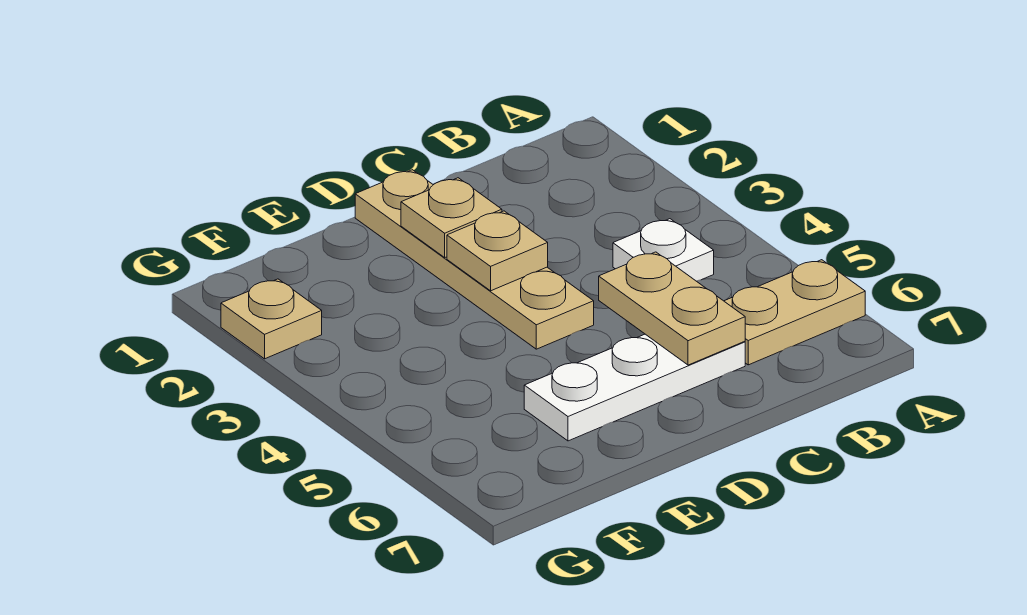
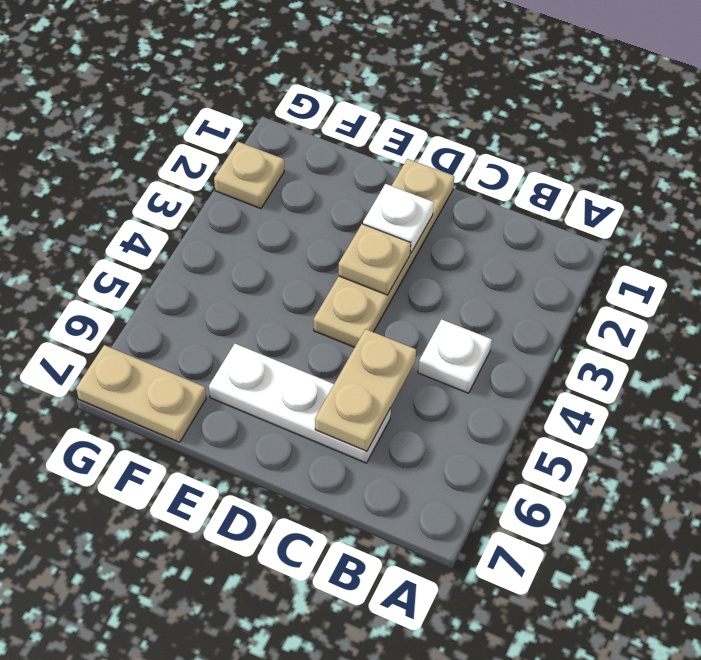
tan 1x2 plate [724,260,865,365] -> tan 1x2 plate moved to [76,345,206,442]
tan 1x1 plate [401,178,502,257] -> white 1x1 plate [363,184,434,253]

